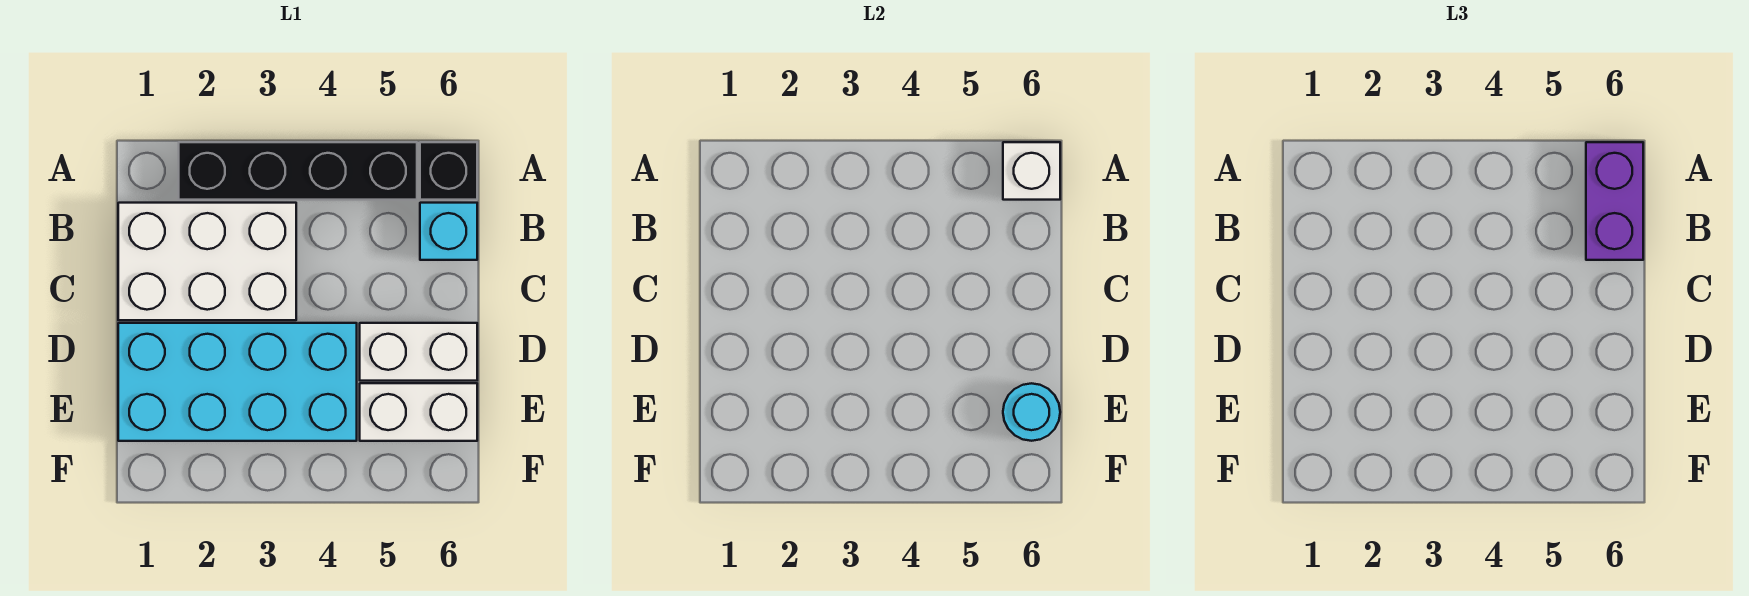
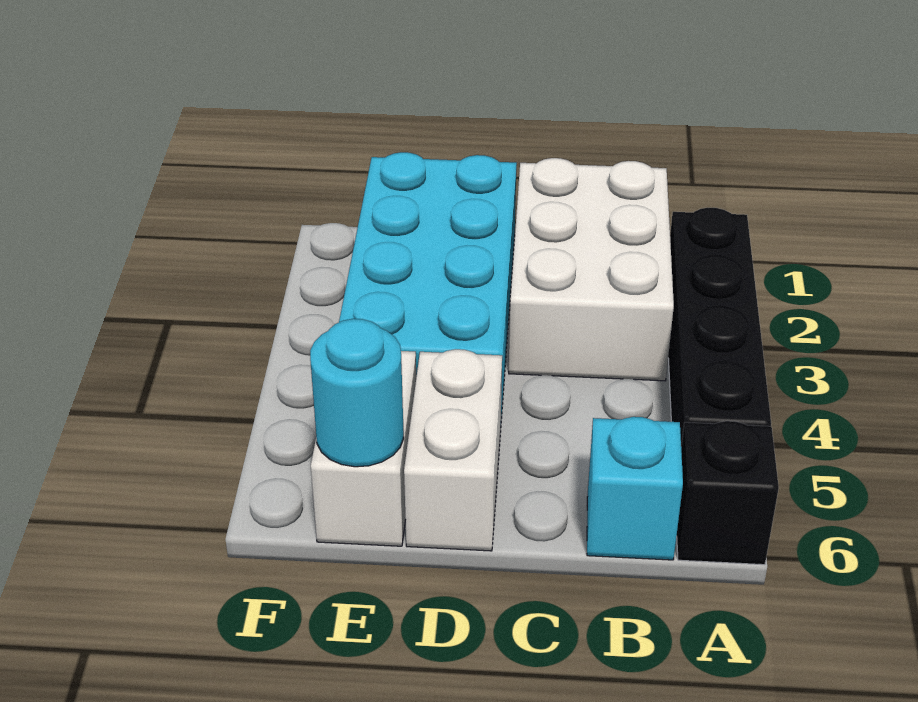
white 1x1 brick [1003,142,1060,200] -> none
purple 1x2 brick [1586,142,1643,260] -> none

